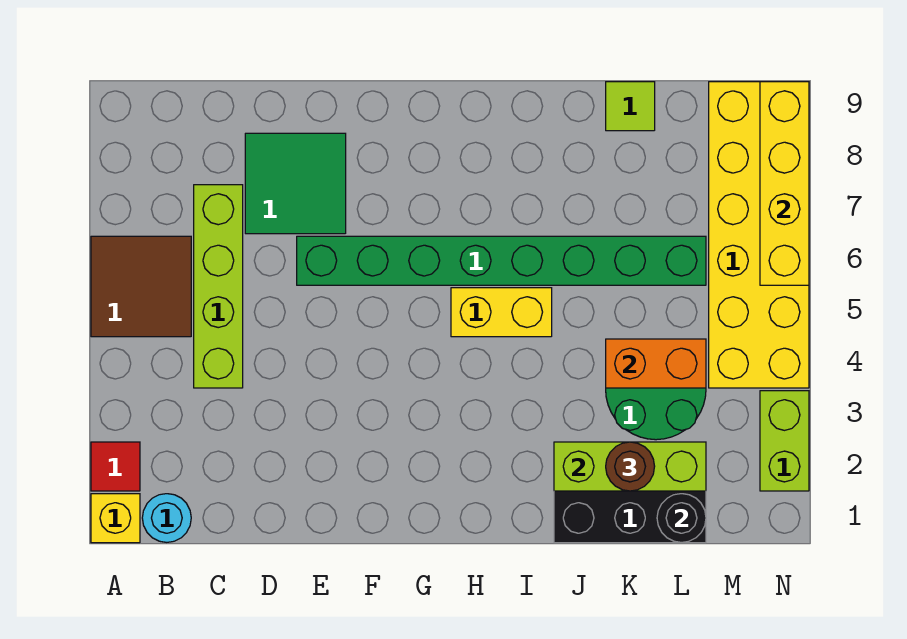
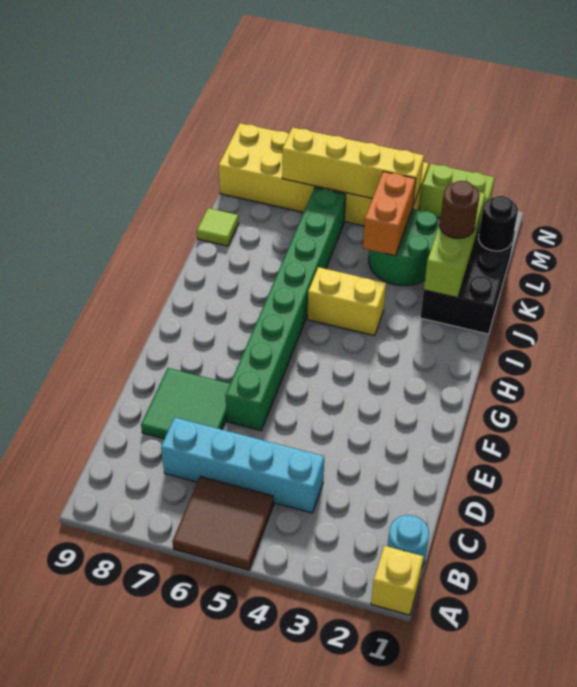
red 1x1 tile [91,442,140,491] -> none
lime 1x4 brick [194,185,243,388] -> cyan 1x4 brick [161,417,324,513]
yellow 1x2 brick [451,288,552,337] -> yellow 1x2 brick turned to [308,267,386,336]
yellow 1x4 brick [760,82,809,285] -> yellow 1x4 brick moved to [282,127,424,206]

